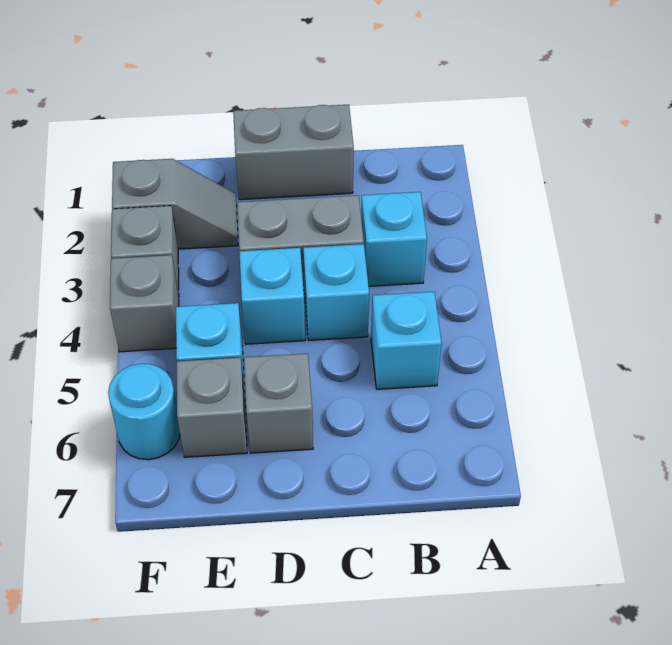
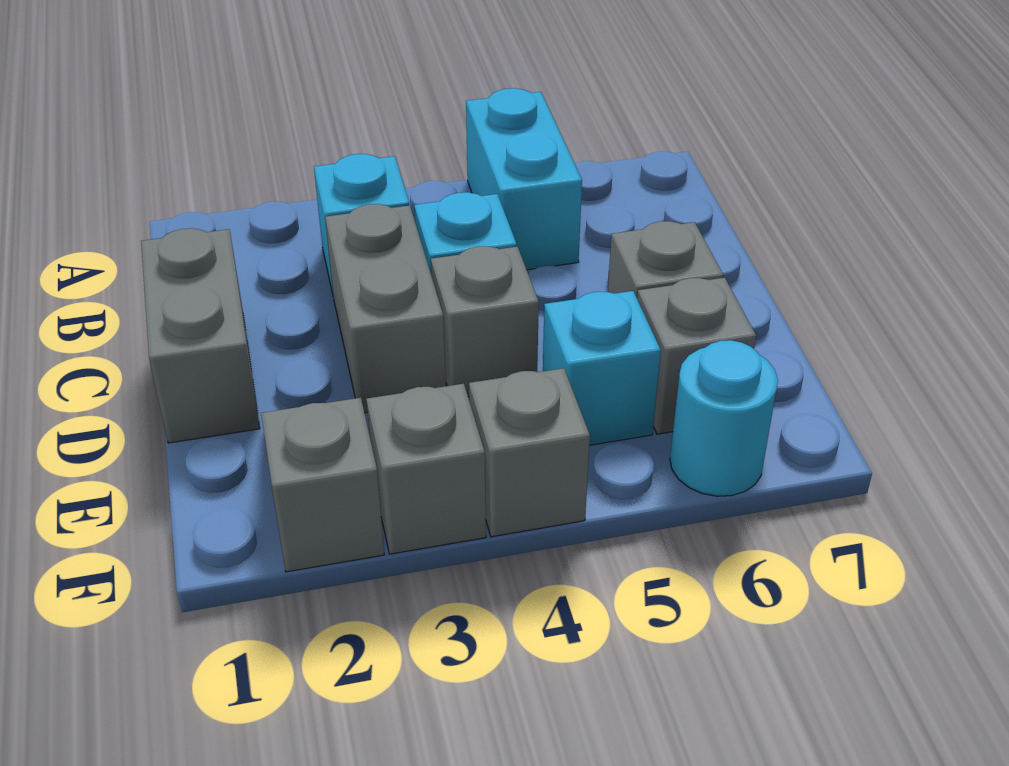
cyan 1x1 brick [371,292,442,389] -> cyan 1x2 brick [466,88,582,270]
cyan 1x1 brick [239,248,305,344] -> grey 1x1 brick [431,246,539,397]

